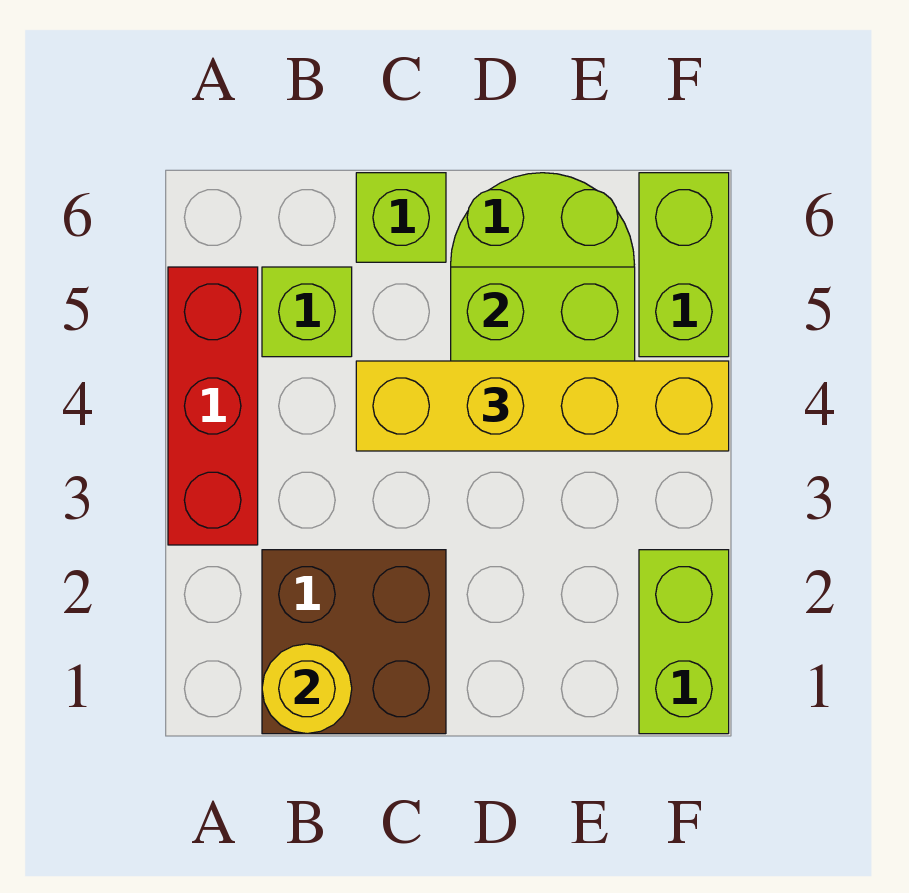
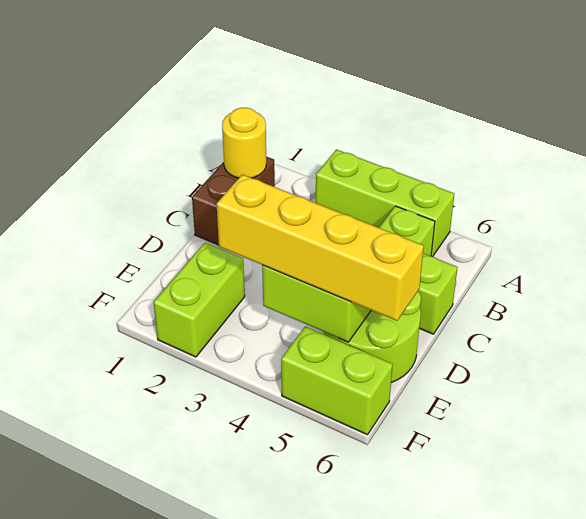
red 1x3 brick [168,267,258,545] -> lime 1x3 brick [316,150,454,257]
brown 2x2 brick [262,550,446,734] -> brown 1x2 brick [192,157,275,245]
yellow 1x4 brick [356,361,729,451] -> yellow 1x4 brick turned to [217,174,424,321]
lime 1x2 brick [639,550,729,734] -> lime 1x2 brick turned to [153,243,245,357]

